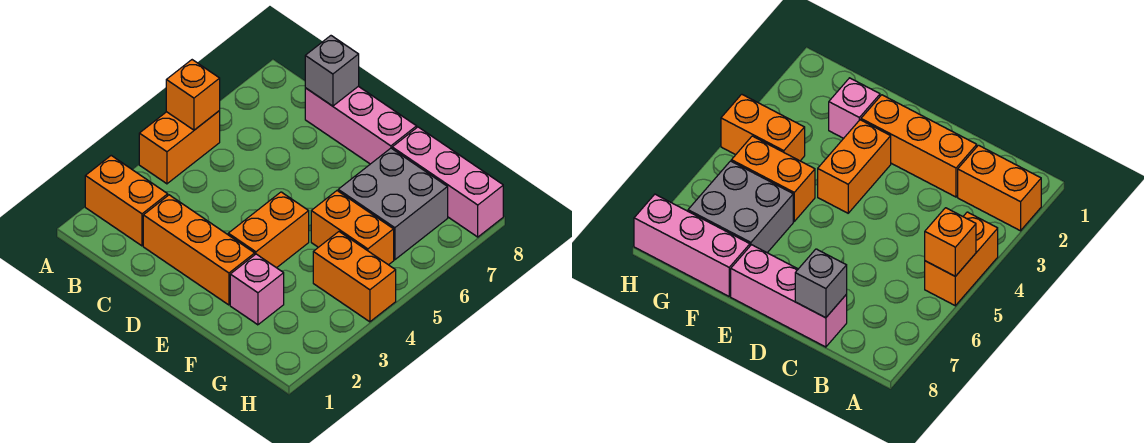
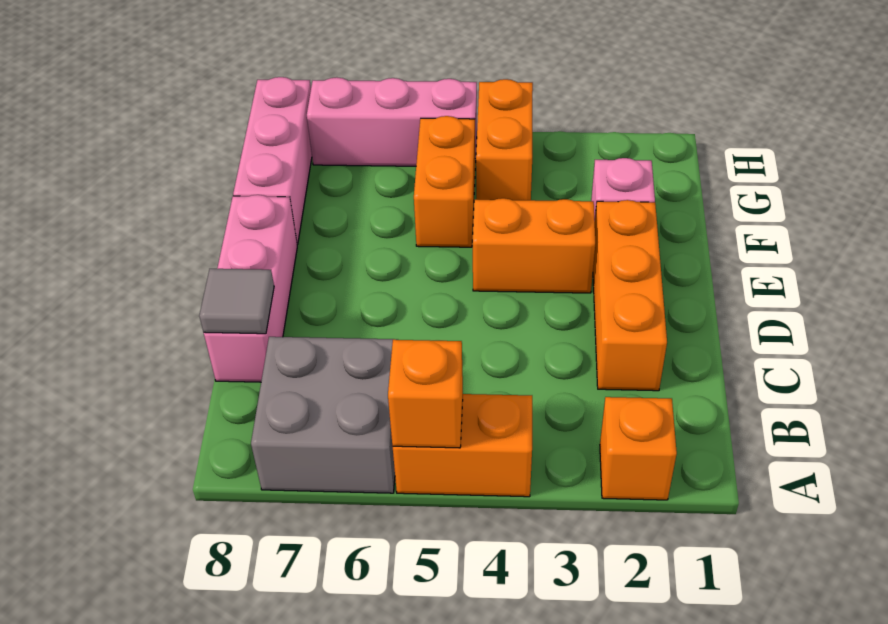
orange 1x2 brick [85,156,168,246] -> orange 1x1 brick [600,397,677,500]
grey 1x1 brick [305,36,359,106] -> grey 1x1 tile [199,269,274,334]
grey 2x2 brick [338,148,448,260] -> grey 2x2 brick moved to [251,337,398,493]
none -> pink 1x3 brick [307,77,477,166]

